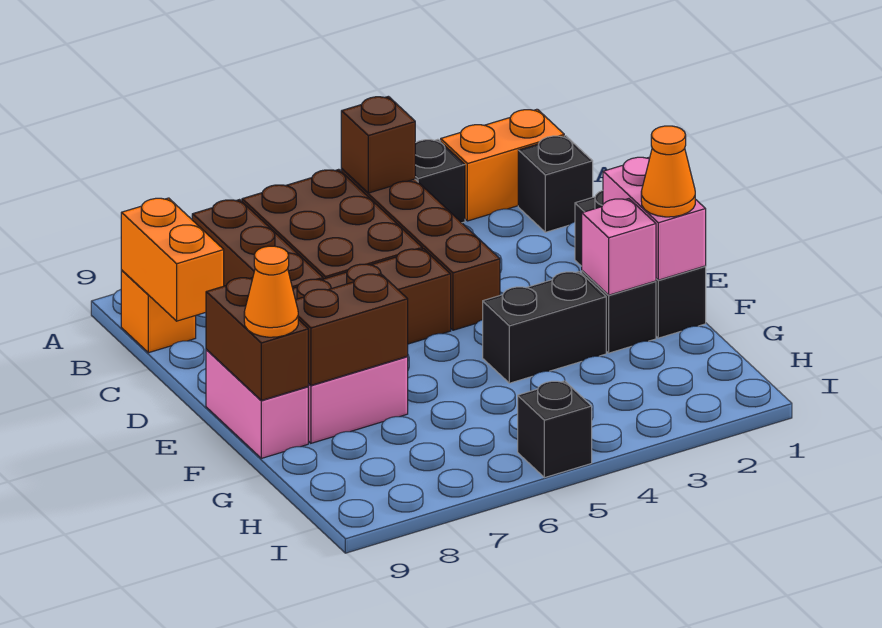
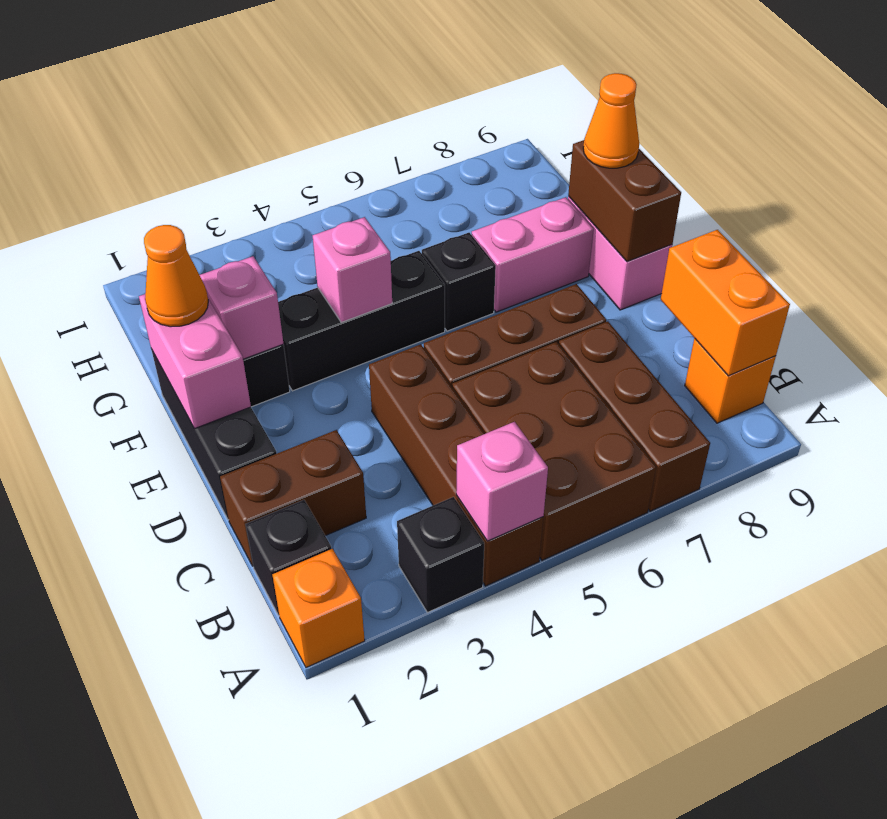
orange 1x2 brick [441,109,564,221] -> orange 1x1 brick [272,549,365,668]
brown 1x1 brick [341,96,415,193] -> pink 1x1 brick [456,422,548,541]
black 1x2 brick [483,272,606,383] -> black 1x3 brick [278,251,445,391]
none -> pink 1x1 brick [313,217,392,322]
brown 1x2 brick [296,274,408,385] -> brown 1x2 brick moved to [220,430,366,566]
black 1x1 brick [518,381,592,478] -> black 1x1 brick moved to [422,233,496,331]

